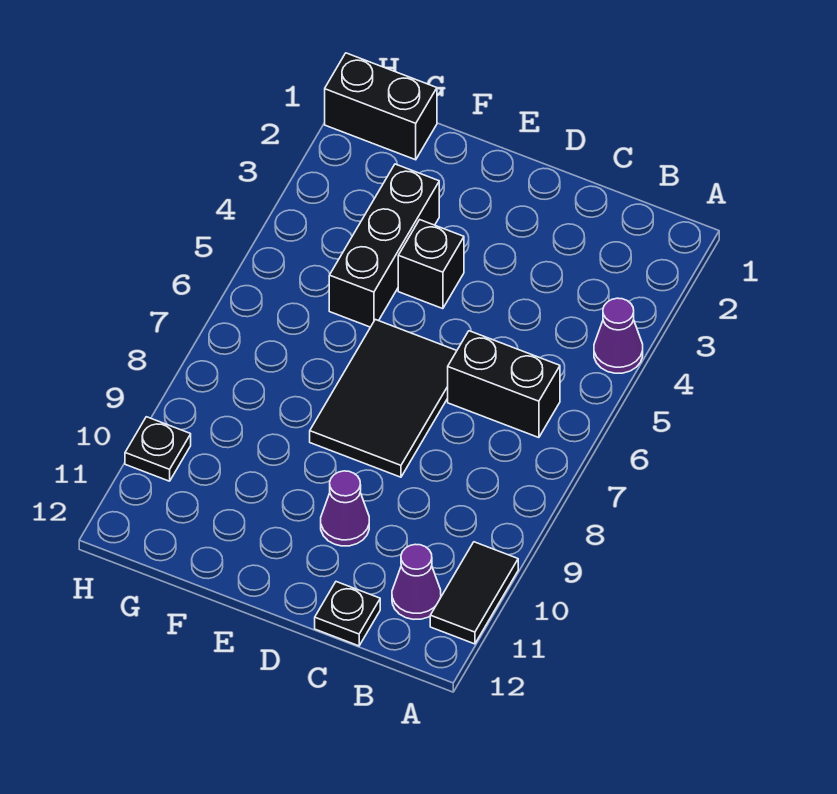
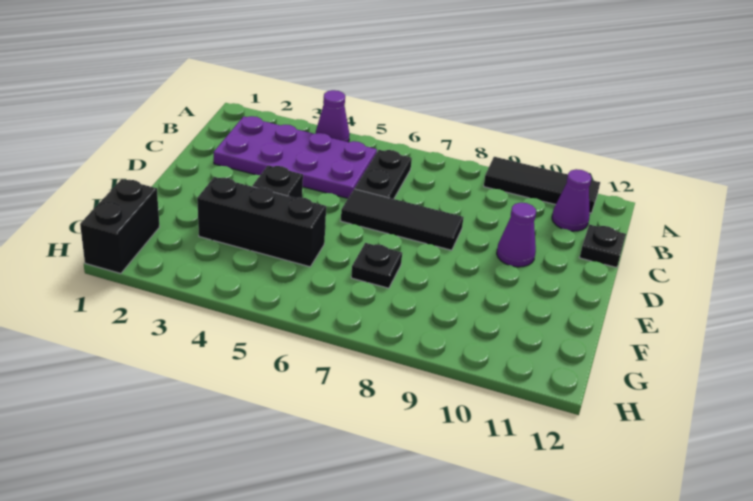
black 1x2 tile [430,542,518,644] -> black 1x3 tile [484,157,600,213]
none -> purple 2x4 plate [214,116,377,198]
black 1x2 brick [448,331,560,438] -> black 1x2 plate [355,150,412,199]
black 2x3 tile [310,320,457,477] -> black 1x3 tile [341,189,464,250]
black 1x1 plate [125,417,191,481] -> black 1x1 plate moved to [351,243,402,288]

